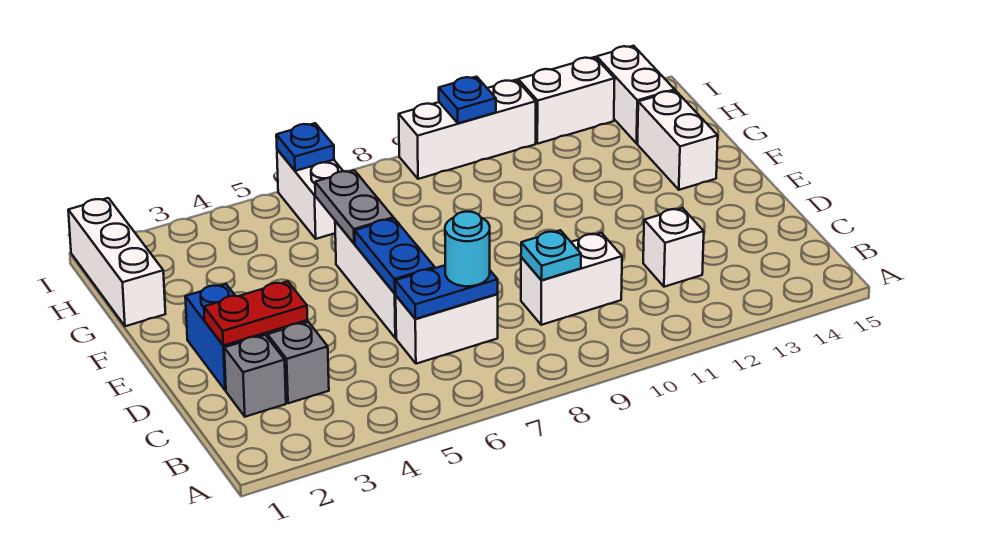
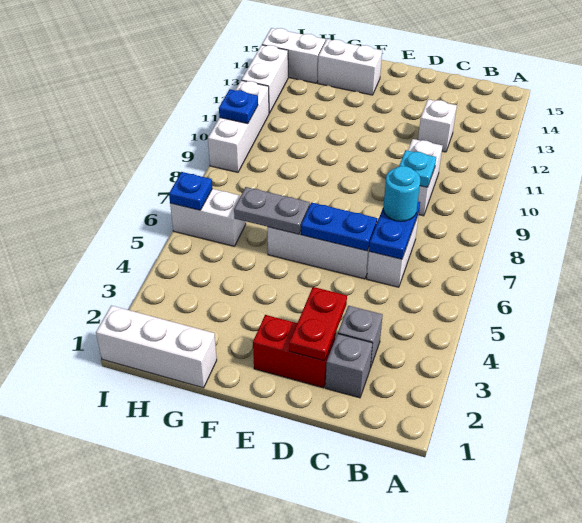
blue 1x2 brick [185,284,265,390] -> red 1x2 brick [253,315,336,388]

